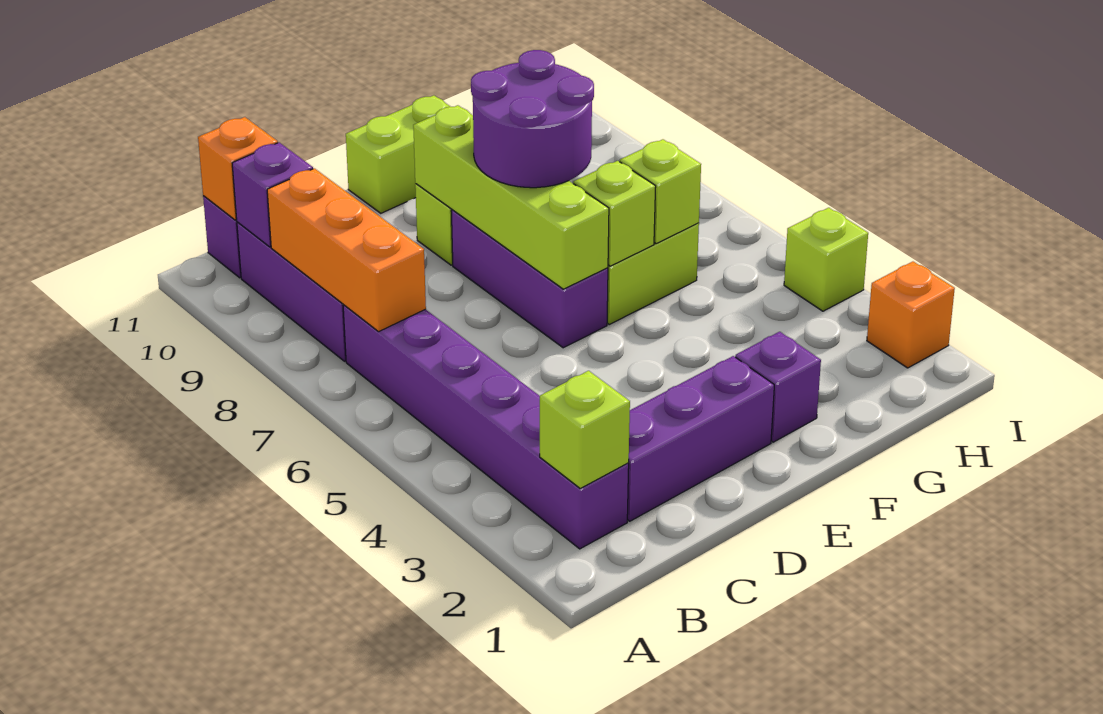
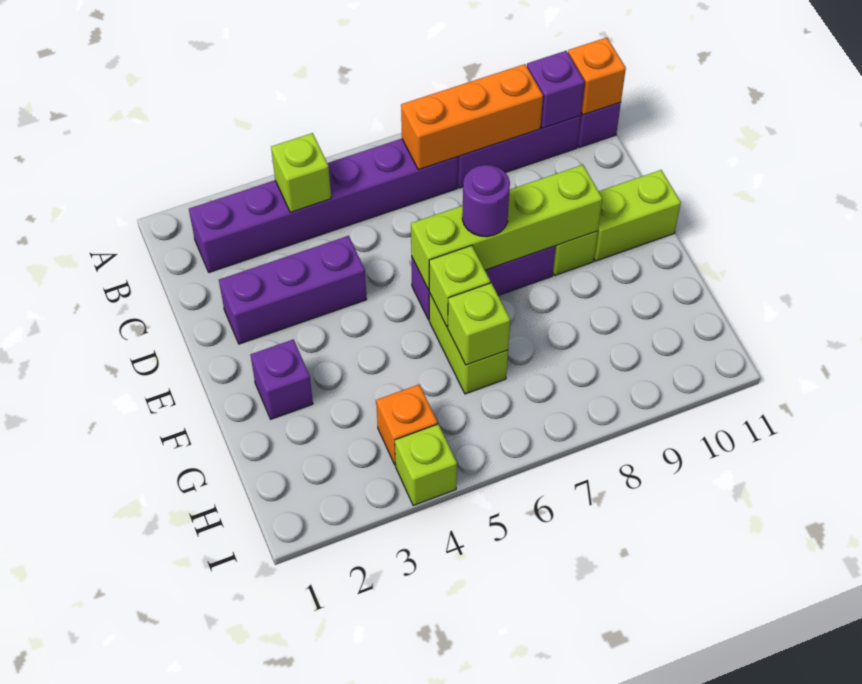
lime 1x1 brick [540,371,630,488] -> lime 1x1 brick moved to [271,133,331,212]
purple 1x3 brick [627,356,774,521] -> purple 1x3 brick turned to [219,236,367,344]
purple 2x2 round brick [471,50,594,188] -> purple 1x1 round brick [462,165,510,237]
lime 1x2 brick [346,95,450,213] -> lime 1x2 brick turned to [594,170,681,261]
orange 1x1 brick [867,262,955,368] -> orange 1x1 brick moved to [376,384,438,465]

